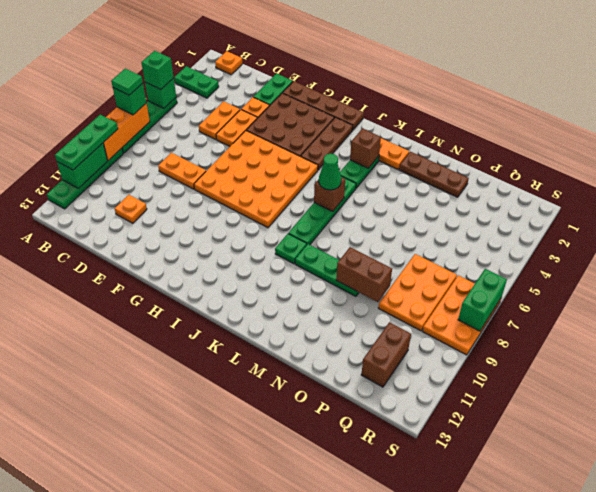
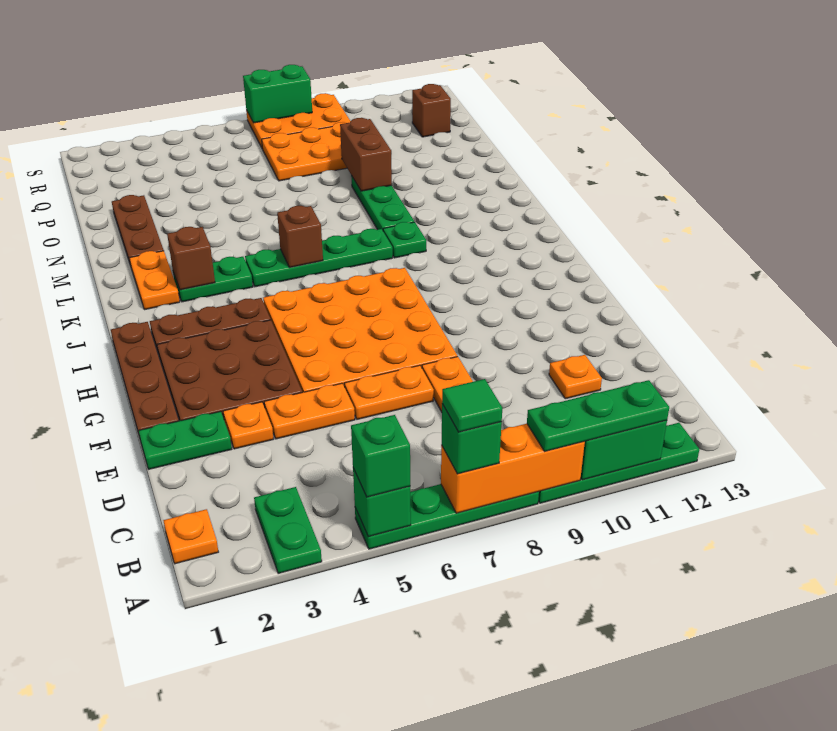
orange 1x2 plate [199,101,240,139] -> orange 1x2 plate moved to [344,365,434,419]
green 1x1 cone [319,154,341,190] -> none
brown 1x2 brick [361,322,411,387] -> brown 1x1 brick [412,84,451,137]

